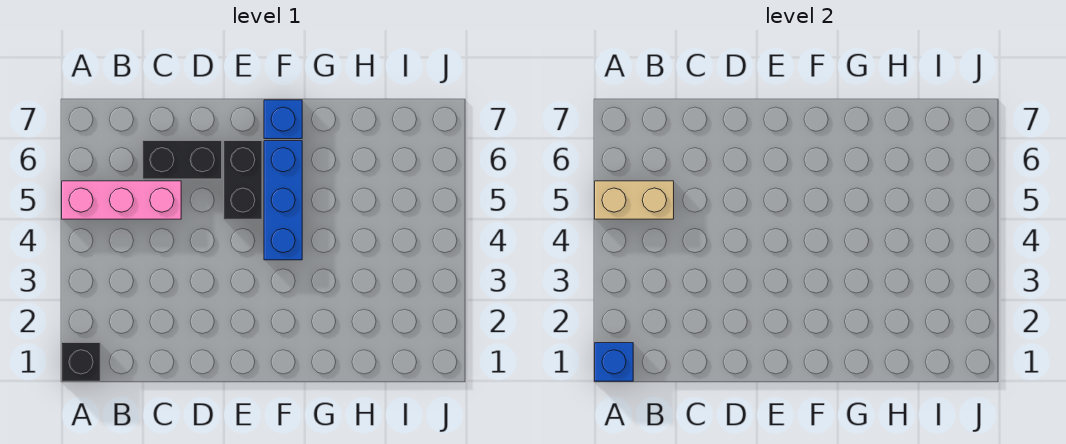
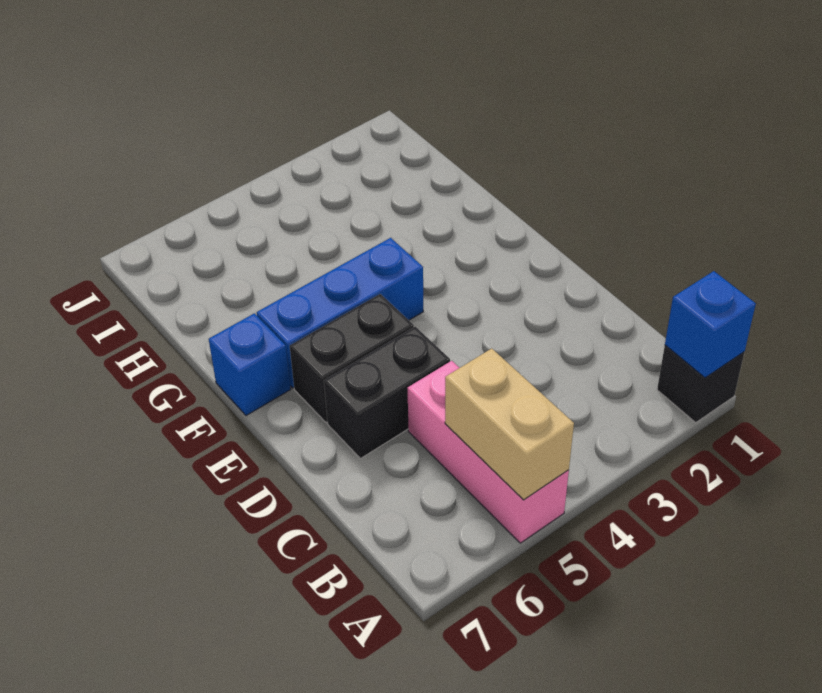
black 1x2 brick [143,141,222,179] -> black 1x2 brick turned to [324,327,450,459]

